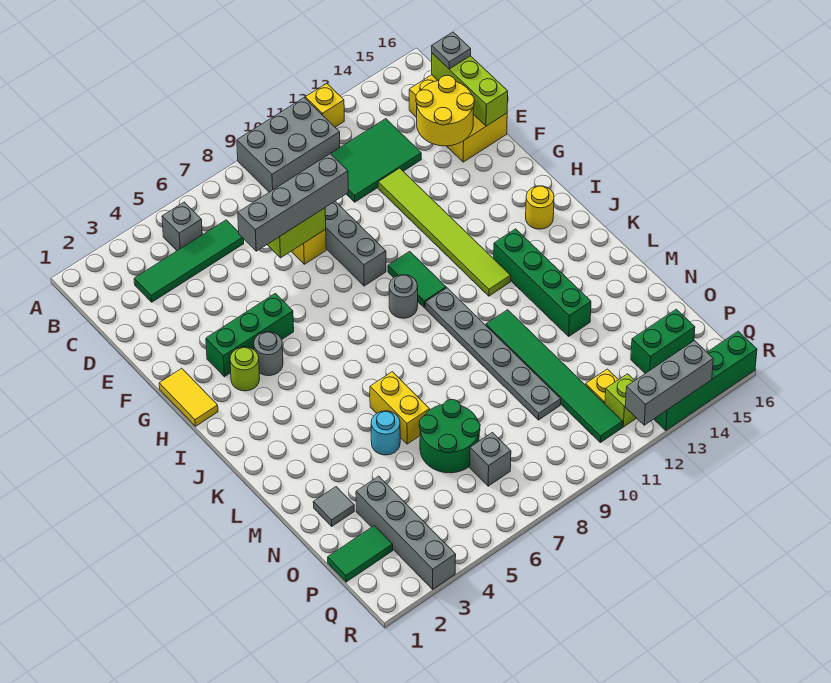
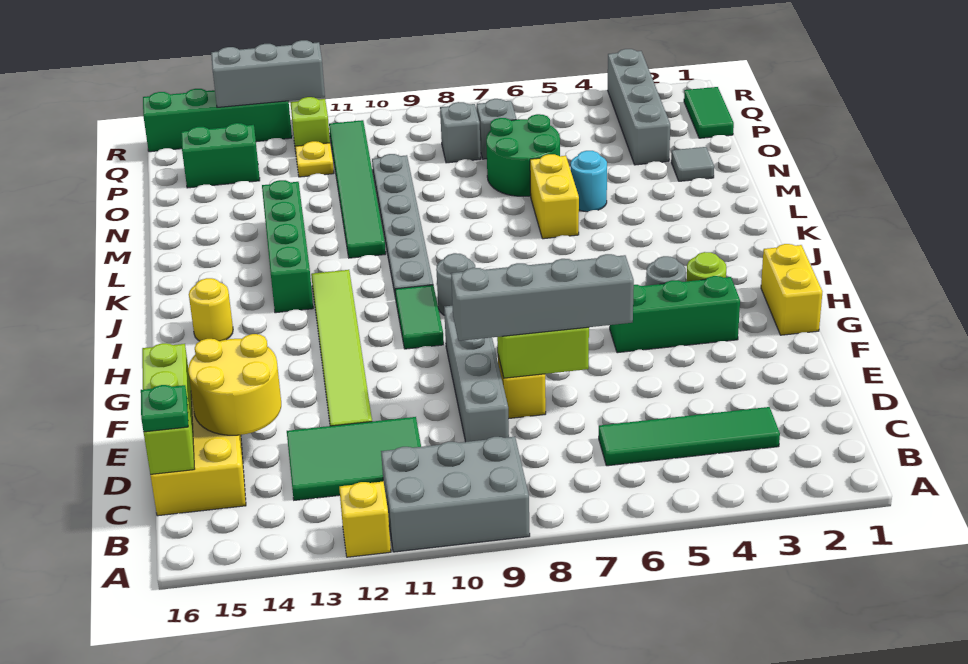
grey 1x1 brick [162,202,202,251] -> grey 1x1 brick moved to [440,102,481,163]
grey 1x1 plate [432,32,471,69] -> green 1x1 plate [141,385,188,432]
yellow 1x2 tile [159,368,218,426] -> yellow 1x2 brick [761,244,822,335]
green 1x2 tile [328,526,393,582] -> green 1x2 tile turned to [684,87,734,138]

